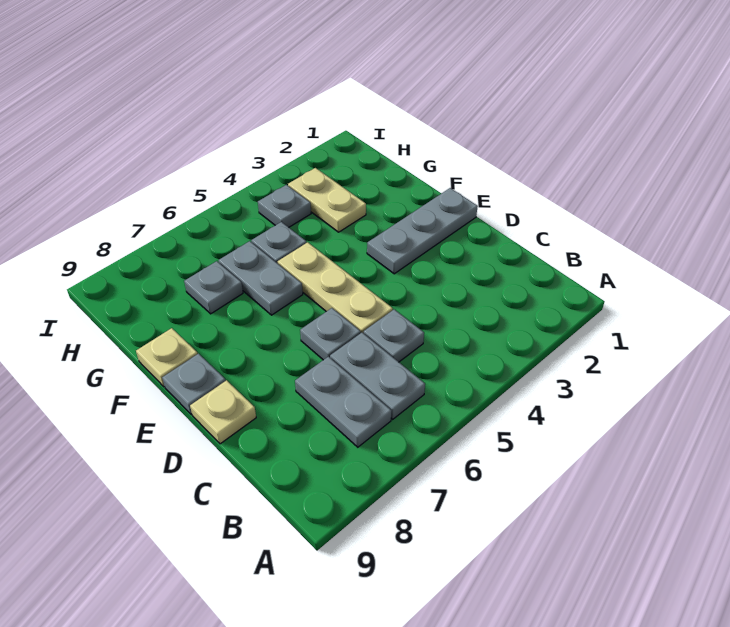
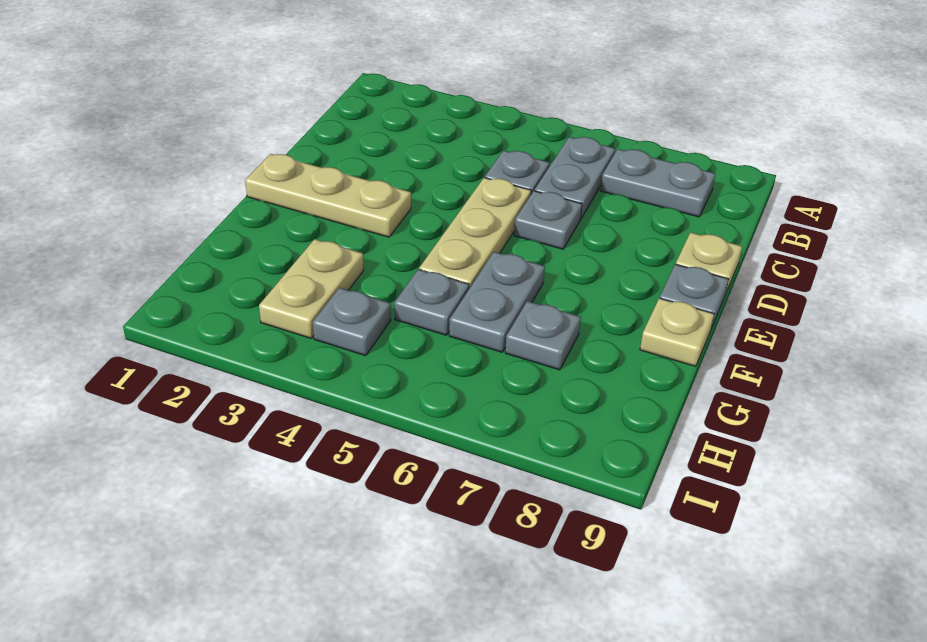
grey 1x2 plate [295,357,391,447] -> grey 1x2 plate turned to [600,149,715,217]
grey 1x3 plate [367,188,478,274] -> tan 1x3 plate [245,154,411,237]

